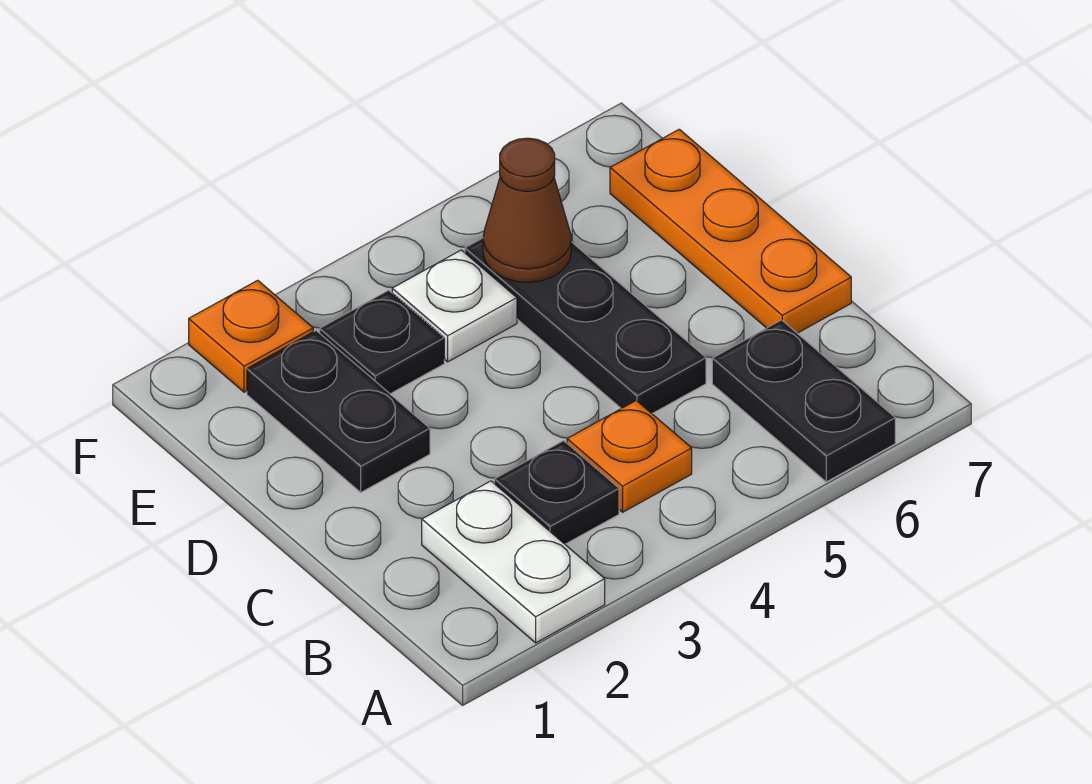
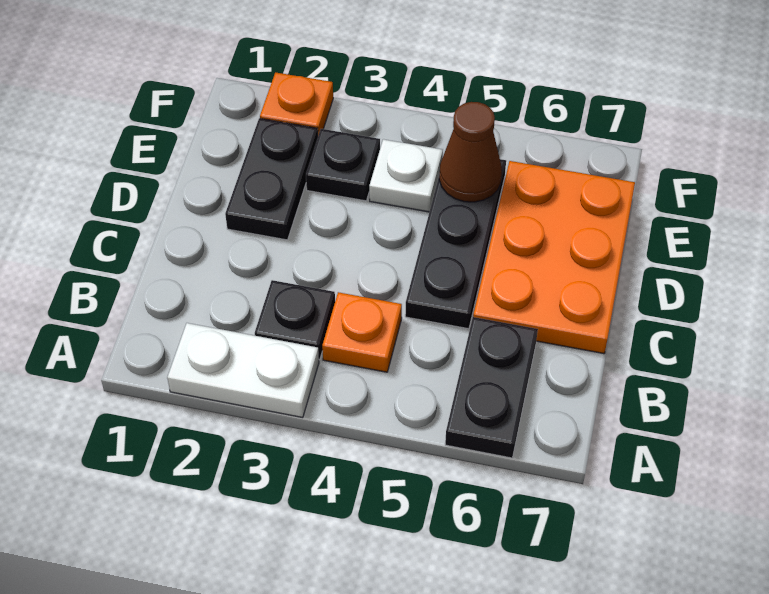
white 1x2 plate [422,481,605,643] -> white 1x2 plate turned to [167,323,319,418]
orange 1x3 plate [610,129,851,333] -> orange 2x3 plate [473,161,635,354]

